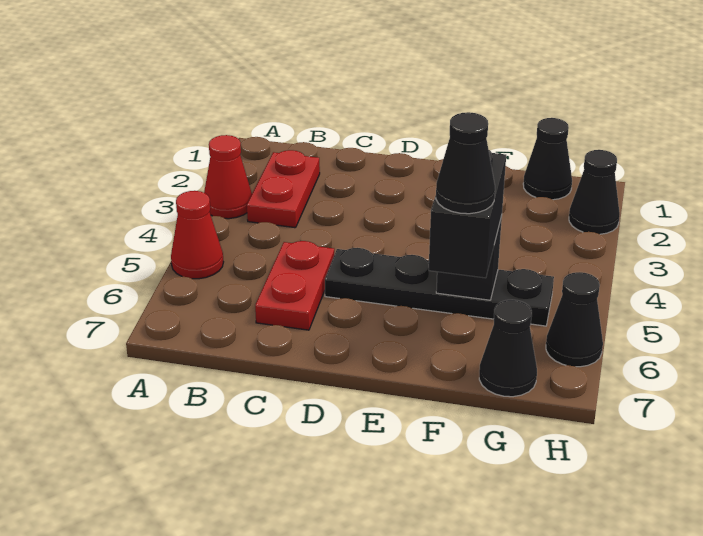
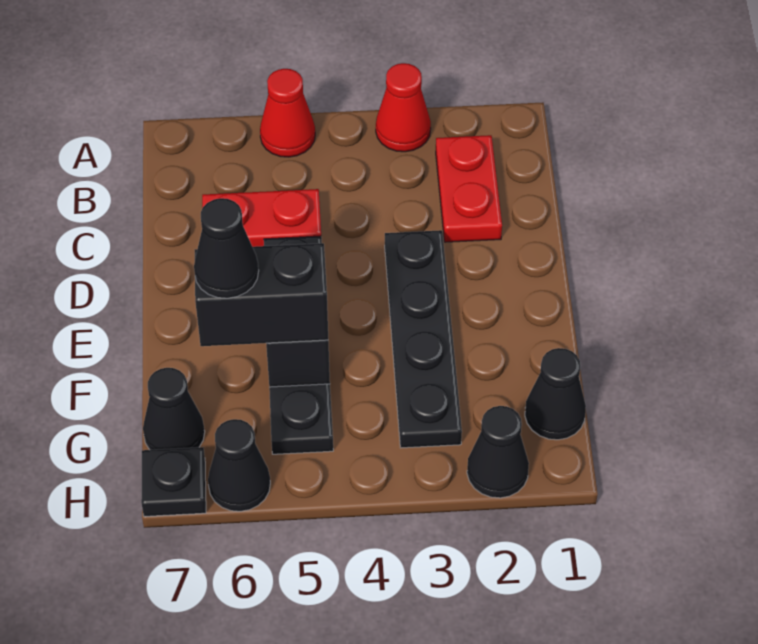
red 1x2 plate [247,150,320,228] -> red 1x2 plate turned to [436,135,502,242]
none -> black 1x4 plate [385,230,462,448]
none -> black 1x1 plate [141,447,206,516]

